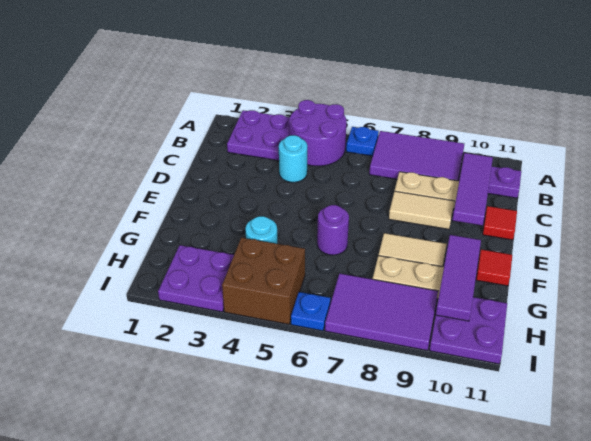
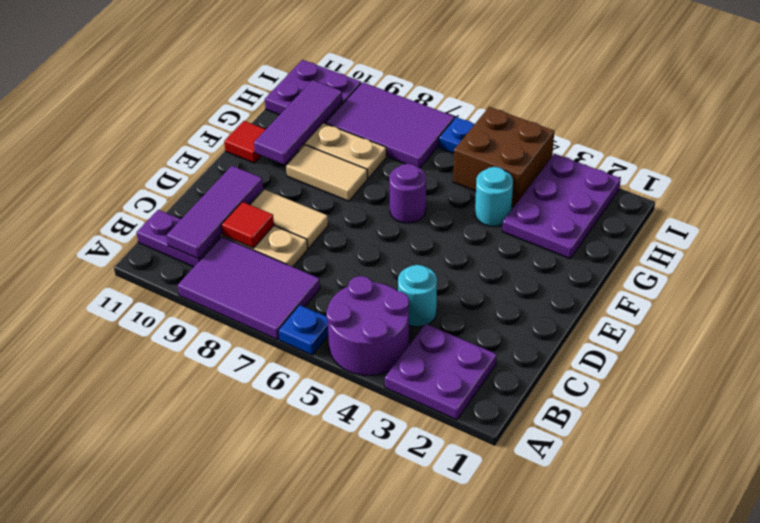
red 1x1 tile [483,206,517,240] -> red 1x1 tile moved to [221,202,274,248]
purple 2x2 plate [158,245,234,312] -> purple 2x3 plate [502,154,621,258]

